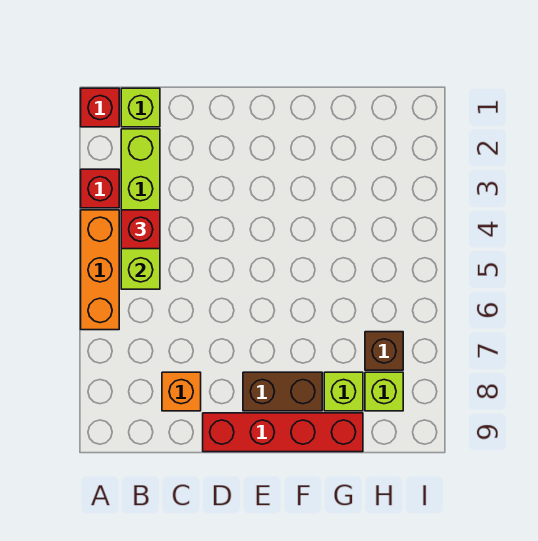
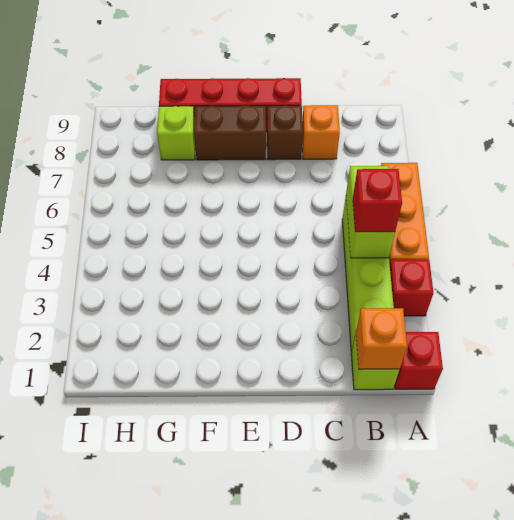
none -> orange 1x1 brick [356,308,407,369]
brown 1x1 brick [365,332,403,370] -> brown 1x1 brick moved to [267,106,303,160]
lime 1x1 brick [365,372,403,411] -> none

